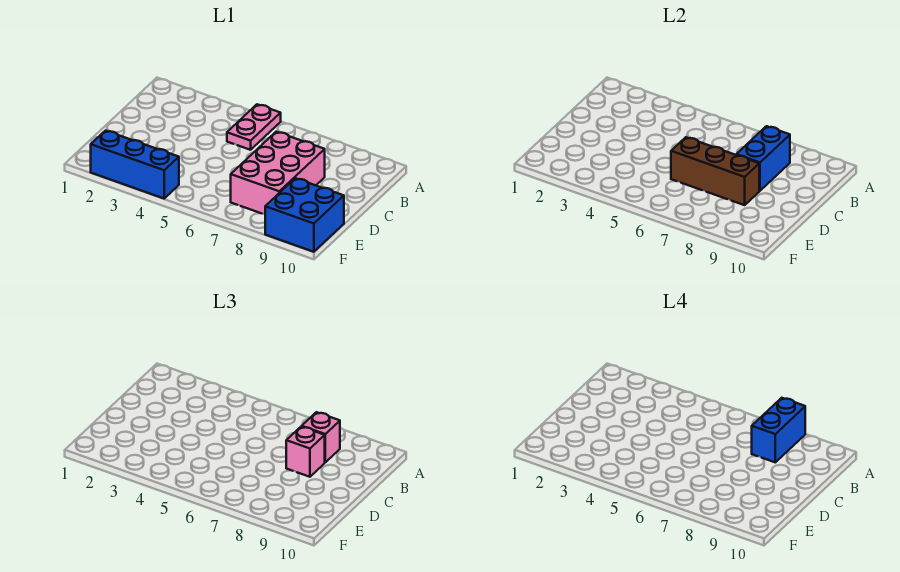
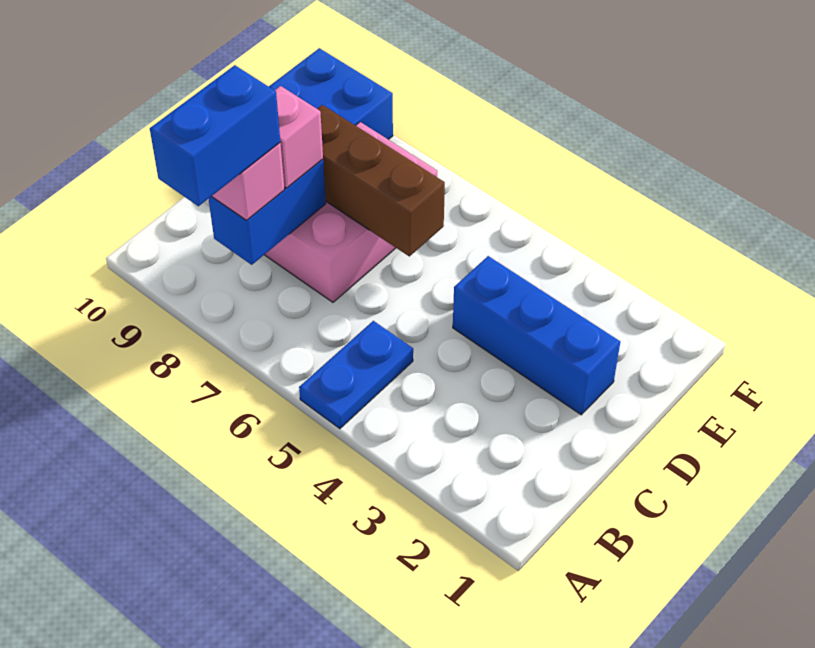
pink 1x2 plate [227,104,281,150] -> blue 1x2 plate [299,321,413,429]
blue 1x3 brick [91,131,179,198] -> blue 1x3 brick moved to [453,256,620,415]

